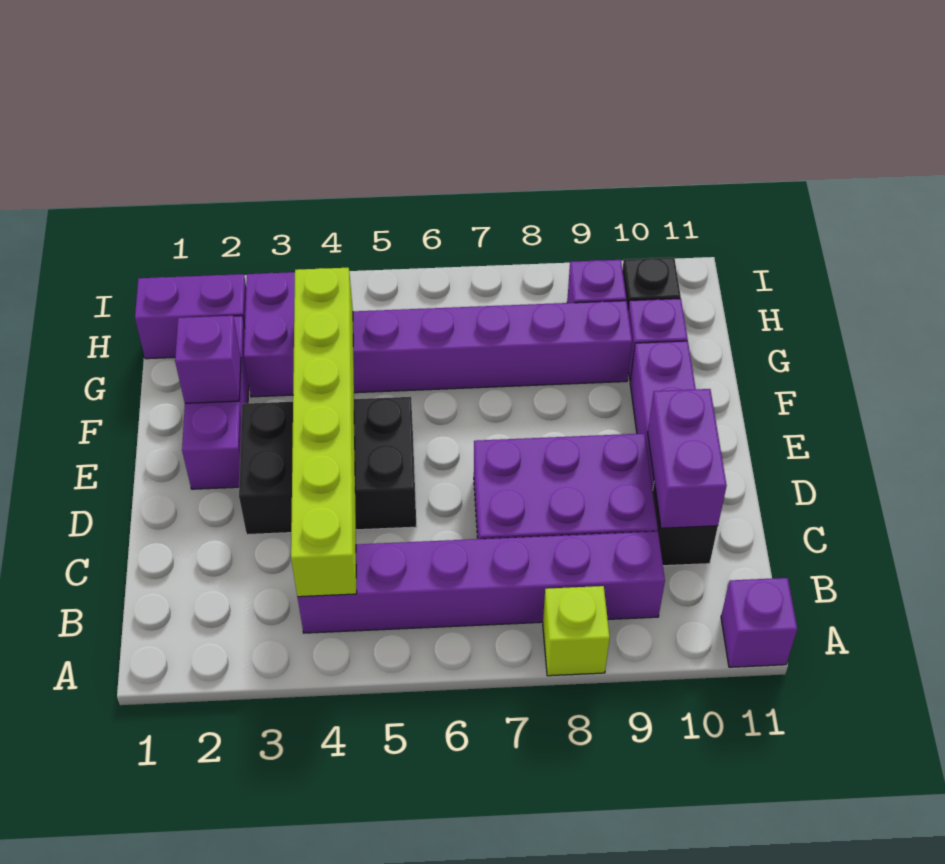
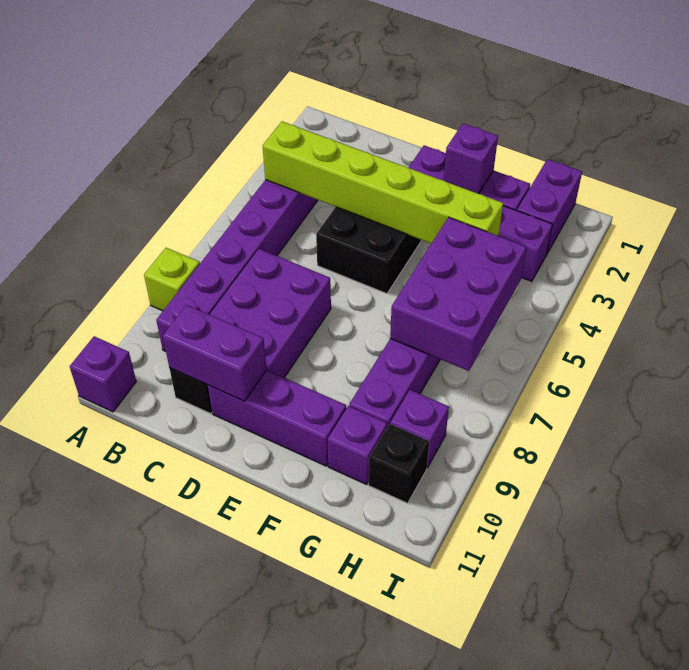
none -> purple 2x3 brick [390,217,526,371]

